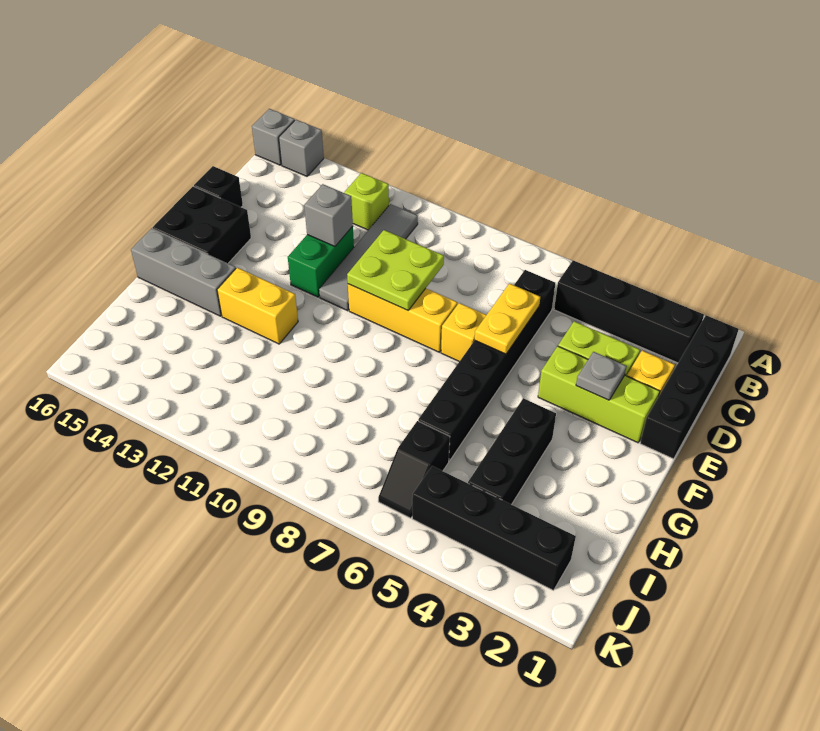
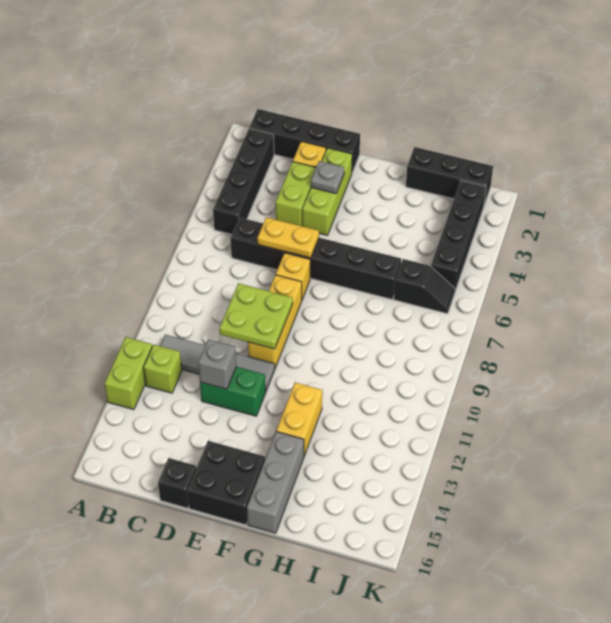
none -> lime 1x2 brick [105,337,152,410]
grey 1x1 brick [279,120,324,176] -> none
grey 1x1 brick [252,109,295,165] -> none
black 1x3 brick [468,398,556,505] -> black 1x3 brick moved to [406,147,493,204]

